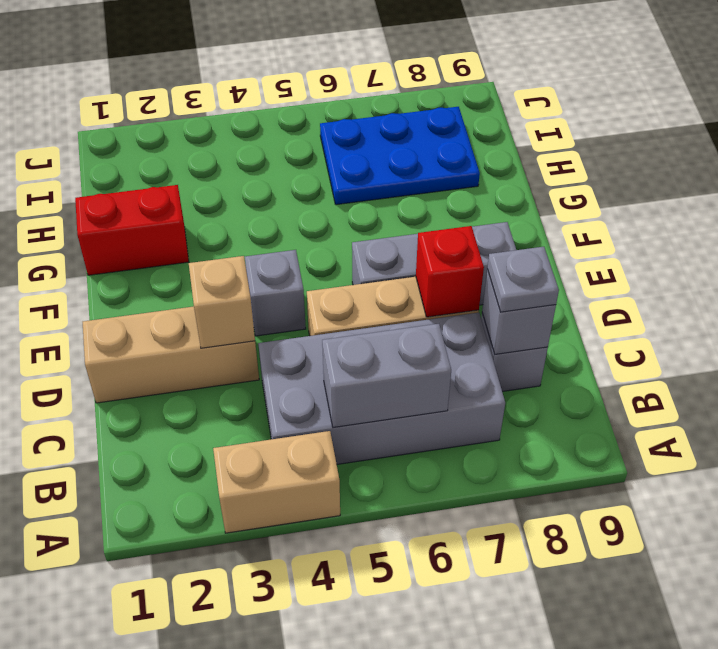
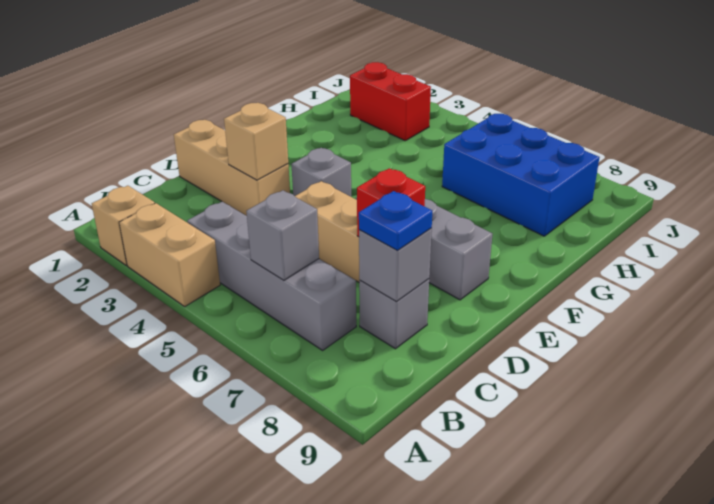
none -> tan 1x1 brick [92,186,155,266]
grey 2x4 brick [258,313,505,464] -> grey 1x4 brick [187,202,356,350]
grey 1x2 brick [322,324,451,427] -> grey 1x1 brick [246,190,319,280]
grey 1x1 plate [487,247,559,312] -> blue 1x1 plate [359,191,432,251]
red 1x2 brick [75,185,189,275] -> red 1x2 brick moved to [350,62,431,141]
blue 2x3 plate [320,107,480,205] -> blue 2x3 brick [442,114,600,236]

